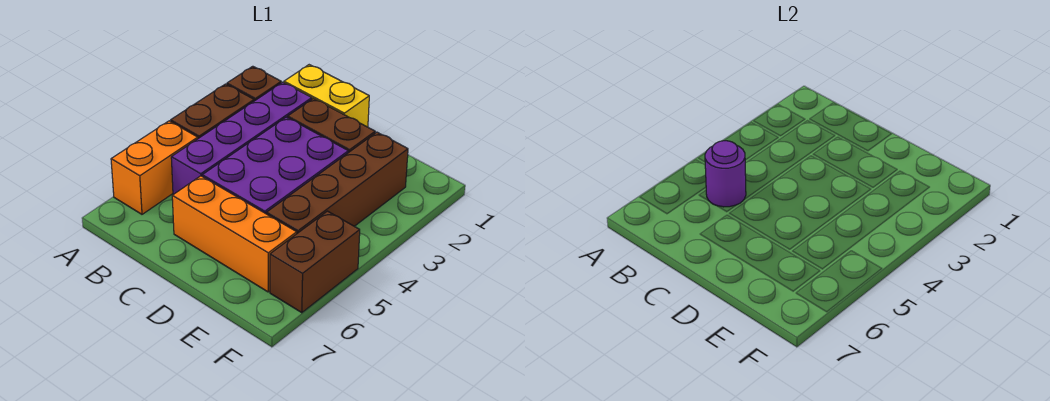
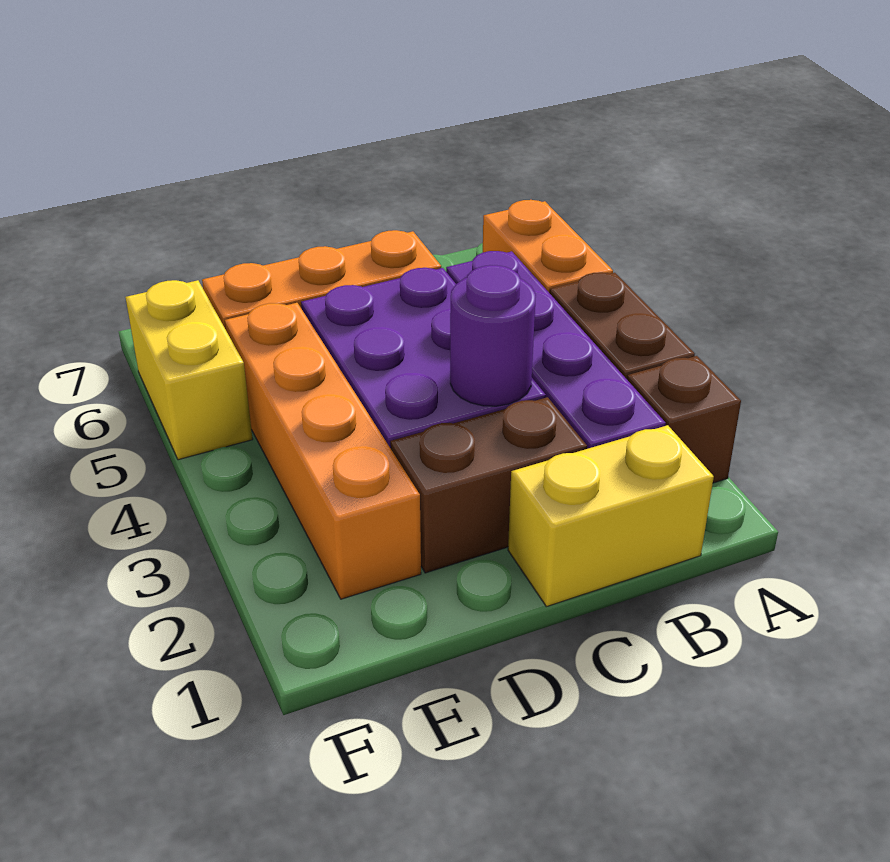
purple 1x1 round brick [705,141,746,207] -> purple 1x1 round brick moved to [450,265,536,406]
brown 1x4 brick [266,132,408,233] -> orange 1x4 brick [225,303,421,599]
brown 1x2 brick [270,211,360,313] -> yellow 1x2 brick [125,280,253,460]

